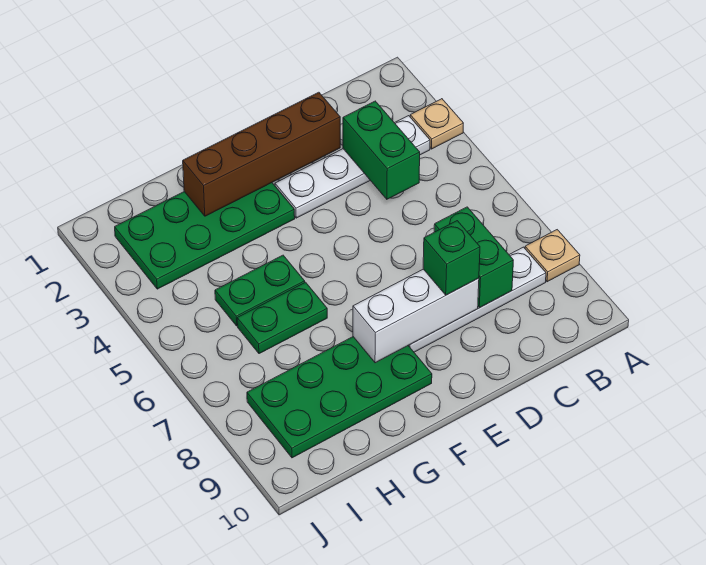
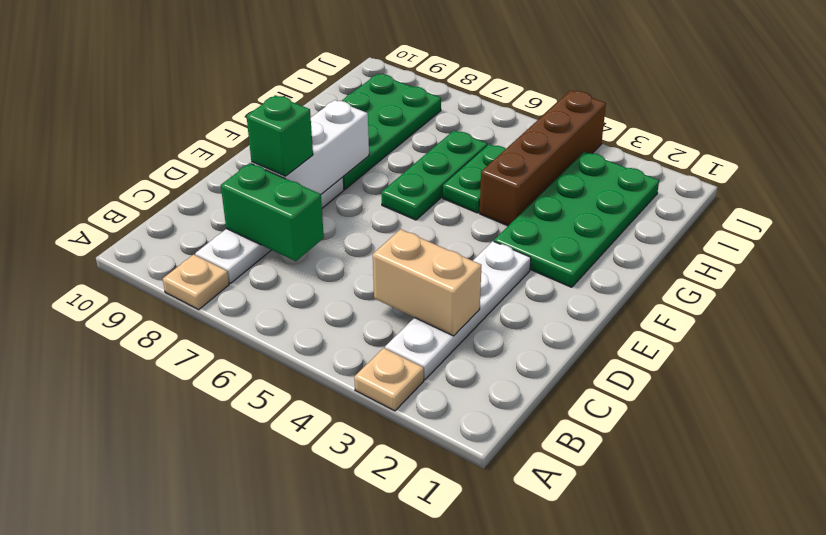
green 1x2 brick [343,101,420,199] -> tan 1x2 brick [373,229,481,336]
brown 1x4 brick [183,92,340,216] -> brown 1x4 brick moved to [480,91,606,226]
green 1x2 plate [237,282,327,354] -> green 1x3 plate [381,131,487,220]

